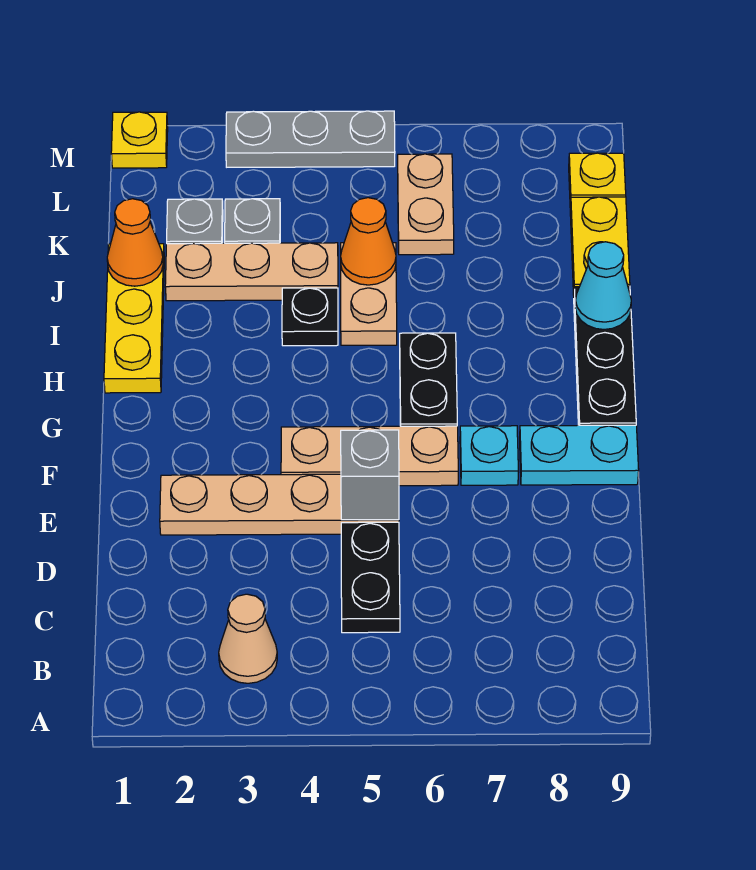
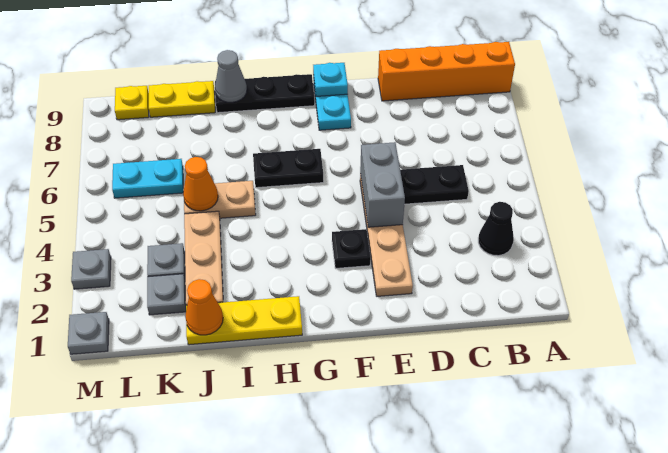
none -> orange 1x4 brick [378,42,515,101]
tan 1x1 cone [219,594,277,683] -> black 1x1 cone [478,202,514,256]
grey 1x1 brick [341,430,399,520] -> grey 1x2 brick [360,142,405,227]
tan 1x3 plate [281,426,458,486] -> none
cyan 1x1 plate [460,426,518,485] -> cyan 1x1 plate moved to [313,63,348,96]
black 1x1 plate [282,288,338,346] -> black 1x1 plate moved to [332,229,371,268]
cyan 1x1 cone [575,242,631,329] -> grey 1x1 cone [215,50,247,102]
tan 1x2 plate [398,154,454,255] -> cyan 1x2 plate [112,159,183,198]
yellow 1x1 plate [111,112,168,168] -> grey 1x1 plate [68,312,109,354]
grey 1x3 plate [226,111,395,167] -> grey 1x1 plate [71,249,111,289]

